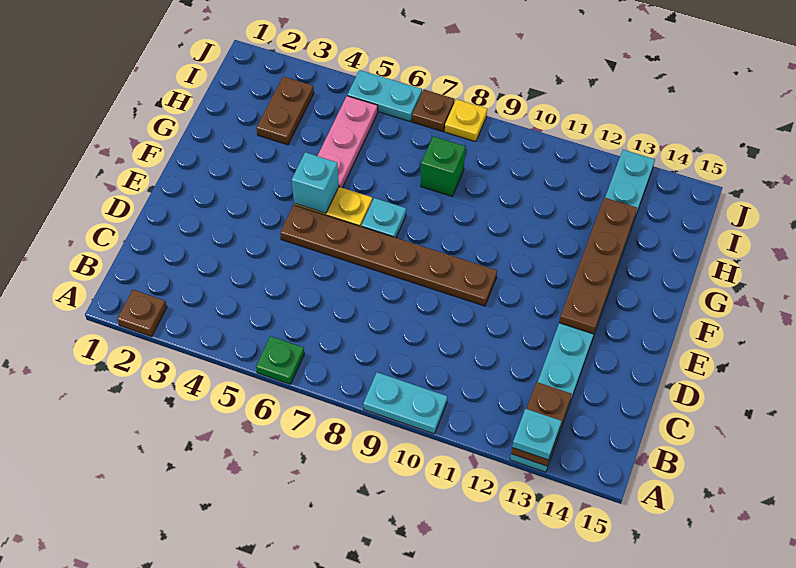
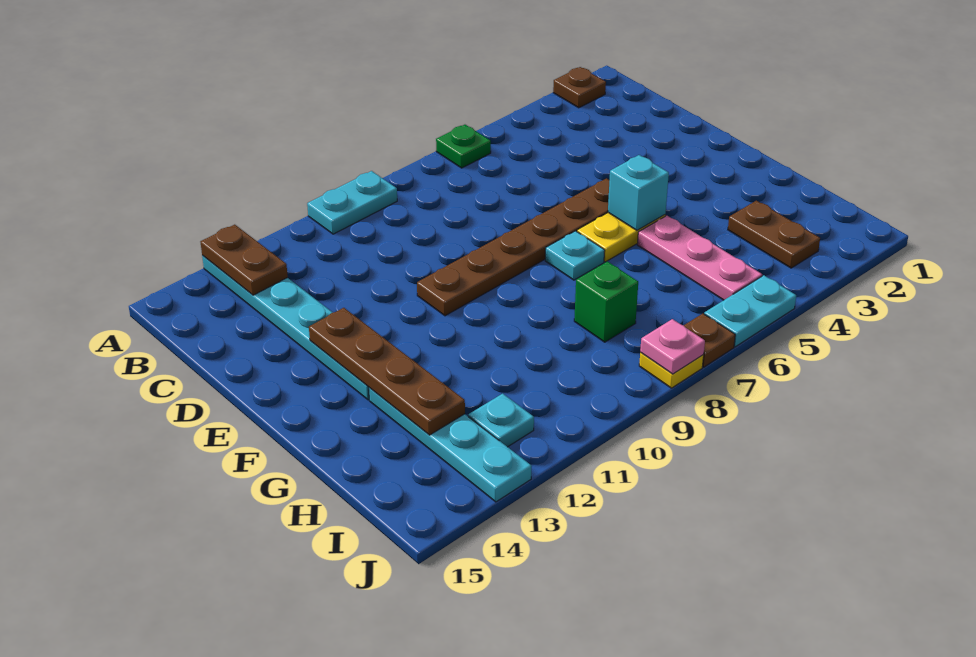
cyan 1x1 plate [512,409,561,460] -> cyan 1x1 plate moved to [468,394,534,447]
none -> pink 1x1 plate [640,319,705,374]

